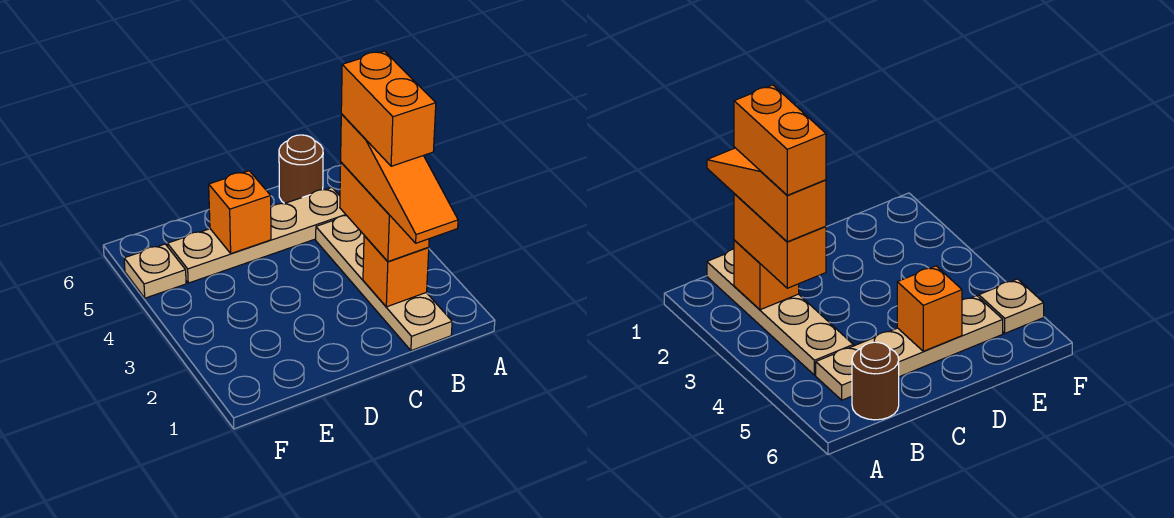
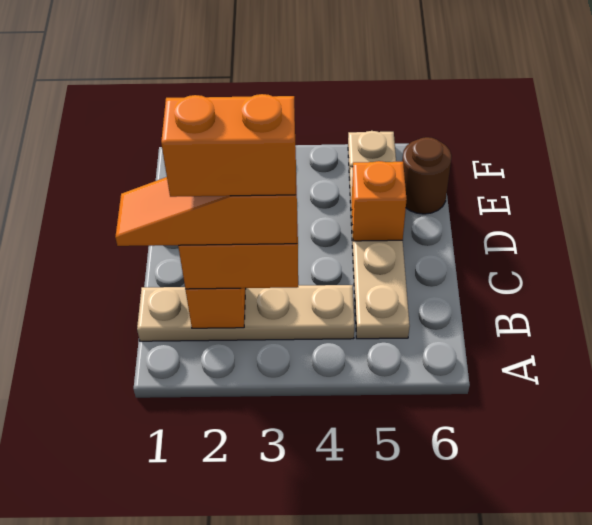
brown 1x1 round brick [279,135,323,203] -> brown 1x1 round brick moved to [402,137,452,214]

